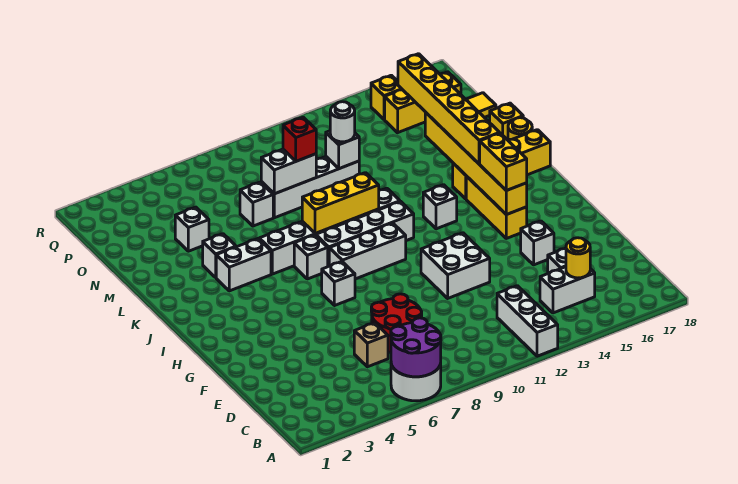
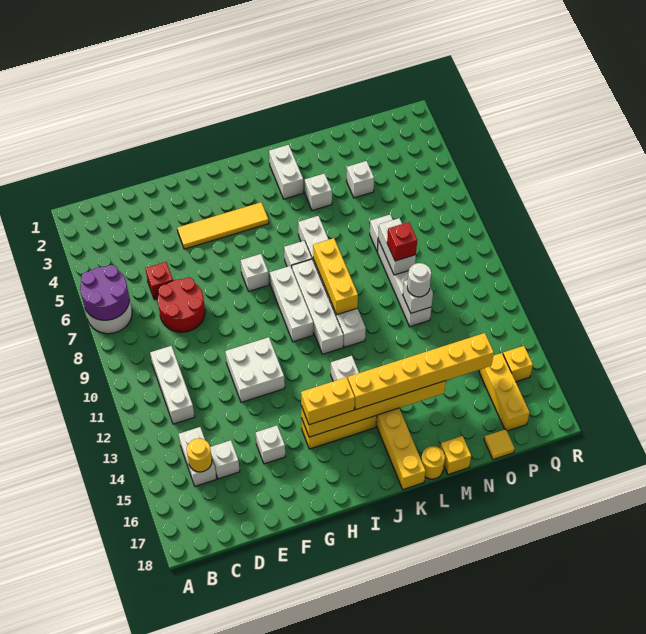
white 1x3 brick [497,286,558,356] -> white 1x3 brick turned to [150,346,195,424]
tan 1x1 brick [354,323,388,367] -> red 1x1 brick [145,262,173,300]
none -> yellow 1x4 tile [177,202,269,249]
white 1x2 brick [216,239,271,291] -> white 1x2 brick moved to [269,145,303,199]

